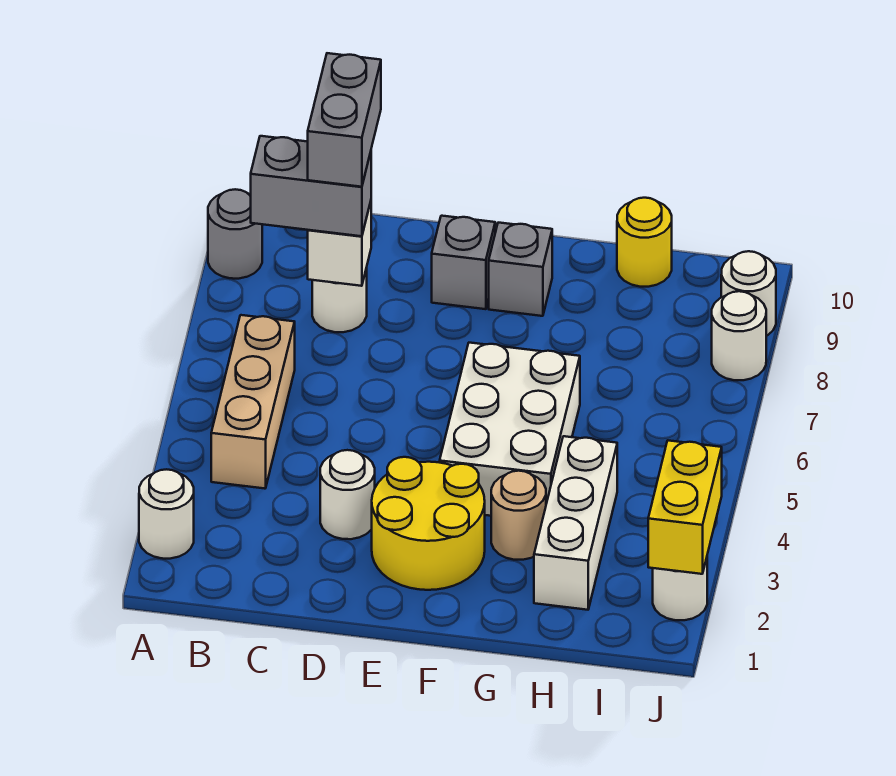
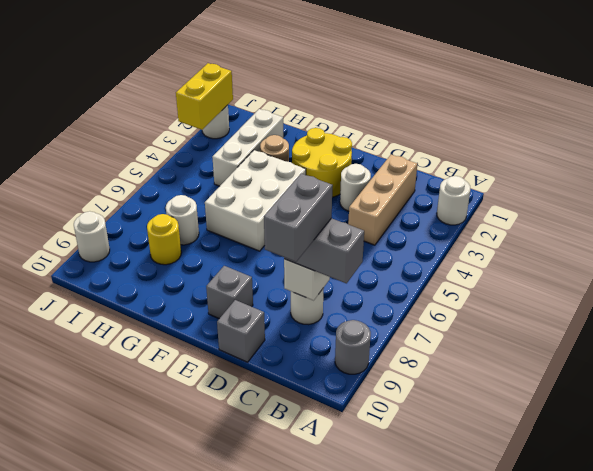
tan 1x3 brick [211,315,295,489] -> tan 1x3 brick moved to [348,155,417,245]
grey 1x1 brick [489,223,552,316] -> grey 1x1 brick moved to [217,300,265,362]
yellow 1x1 round brick [617,198,672,287] -> yellow 1x1 round brick moved to [147,214,181,265]
white 1x1 round brick [712,291,766,380] -> white 1x1 round brick moved to [166,195,199,245]

